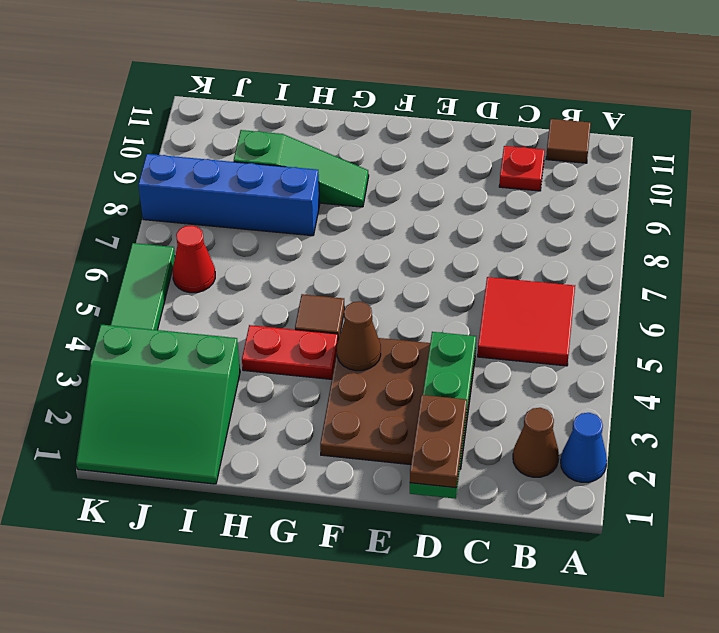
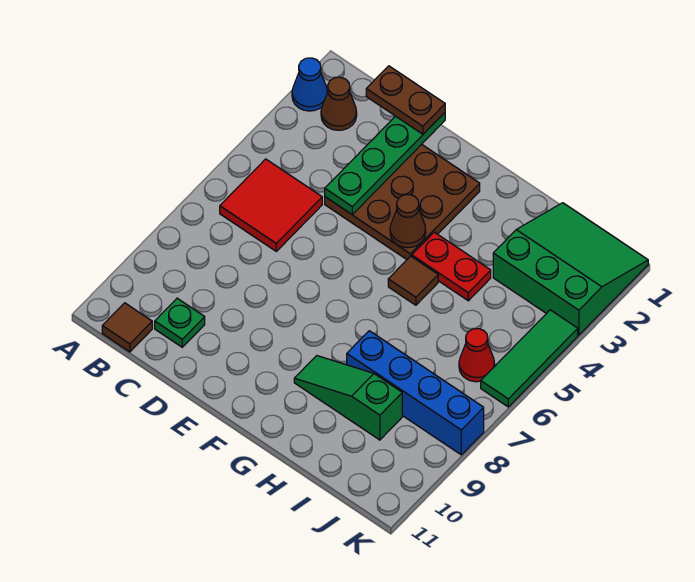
red 1x1 plate [499,146,545,191] -> green 1x1 plate [155,298,205,347]
brown 1x2 plate [410,395,467,488] -> brown 1x2 plate turned to [366,66,445,134]

